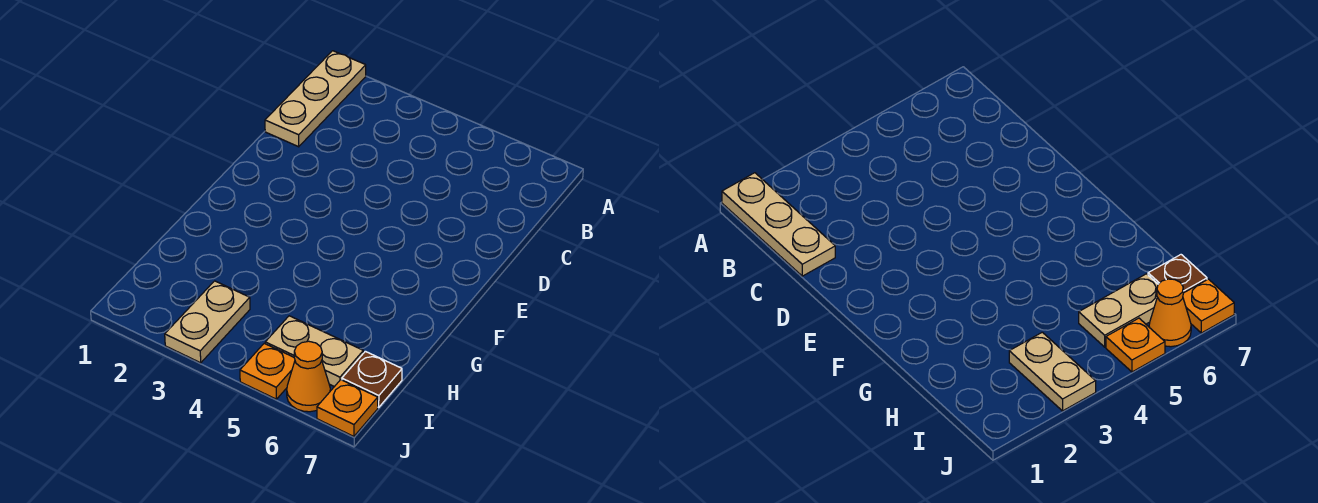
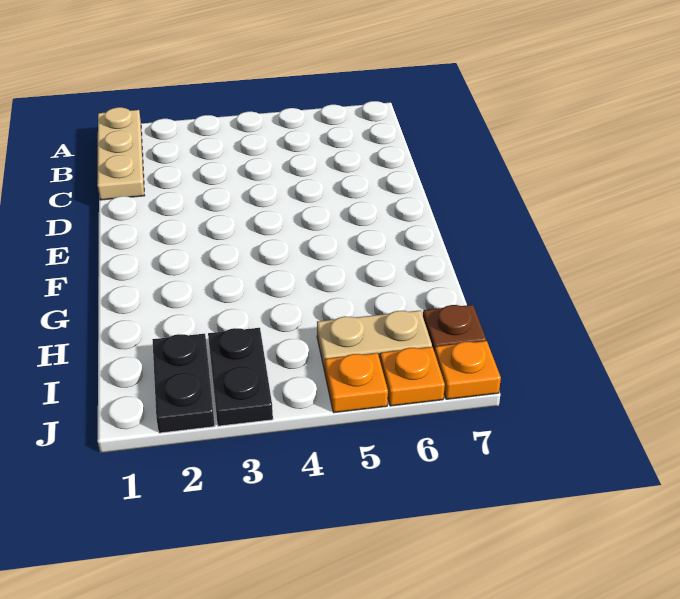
none -> black 1x2 plate [152,334,215,433]
tan 1x2 plate [165,281,250,363] -> black 1x2 plate [208,328,273,426]
orange 1x1 cone [287,341,330,412] -> orange 1x1 plate [380,347,445,406]

